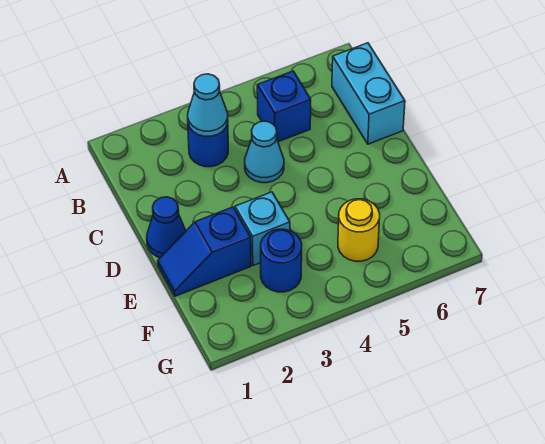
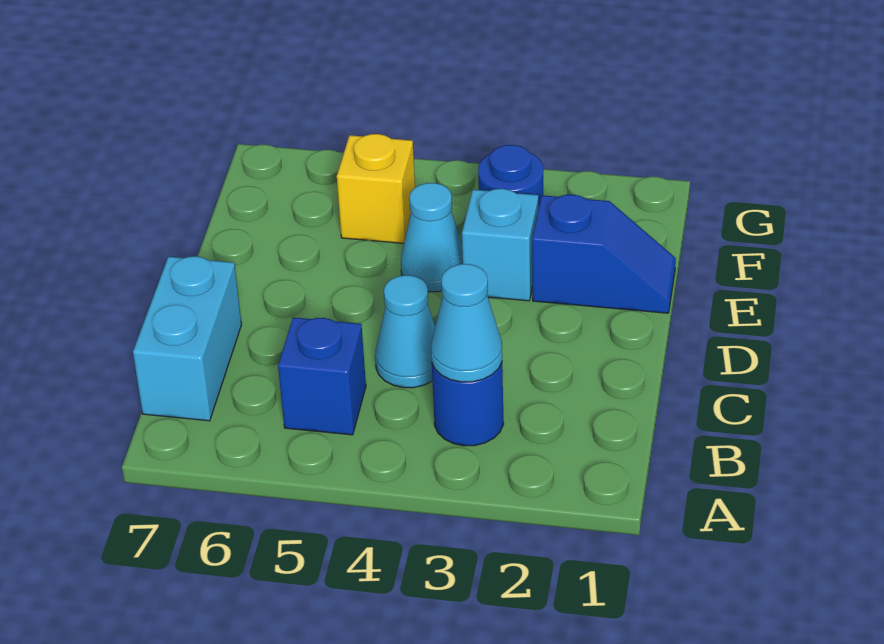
blue 1x1 cone [147,197,186,258] -> none
none -> cyan 1x1 cone [401,183,463,292]
yellow 1x1 round brick [338,199,380,261] -> yellow 1x1 brick [337,134,415,243]

